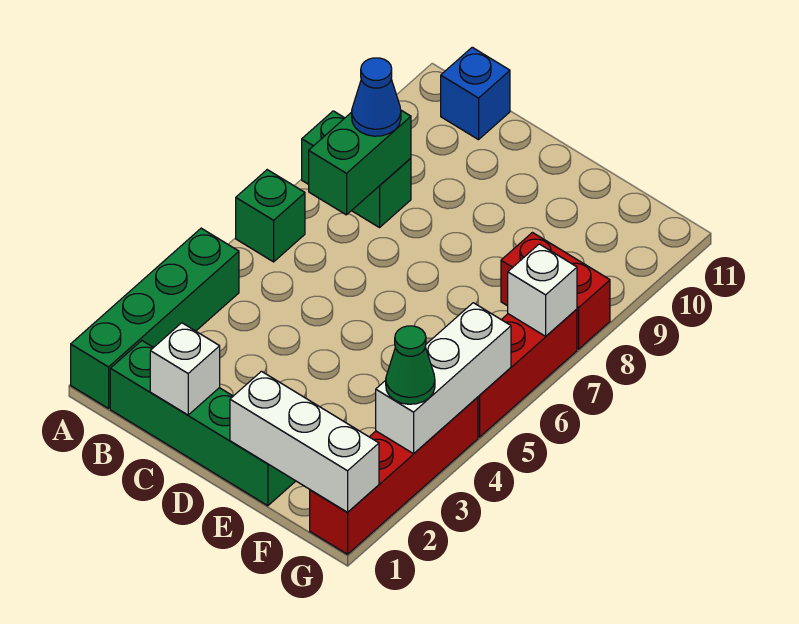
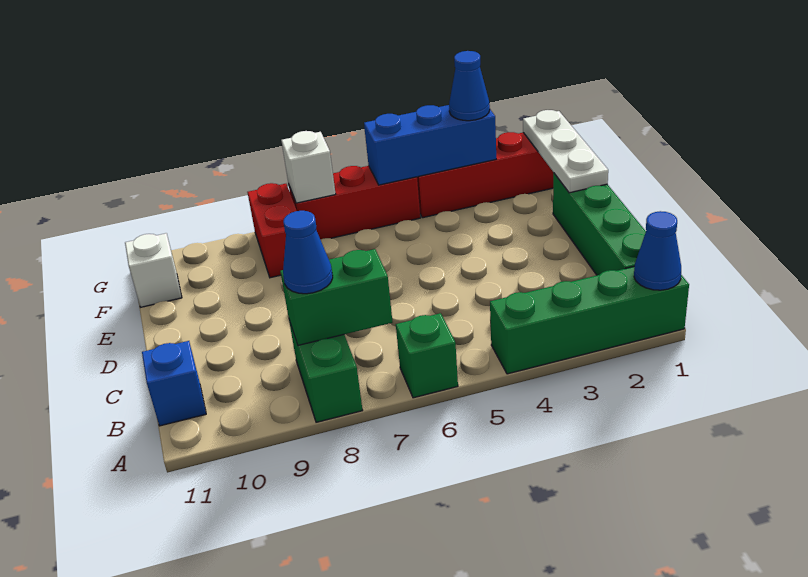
none -> blue 1x1 cone [634,211,681,290]
white 1x1 brick [150,323,220,415] -> white 1x1 brick moved to [125,233,182,307]
white 1x3 brick [230,371,379,512] -> white 1x3 plate [523,110,608,193]
white 1x3 brick [376,303,511,454] -> blue 1x3 brick [364,105,496,185]
green 1x1 cone [386,326,435,404] -> blue 1x1 cone [449,51,490,121]

